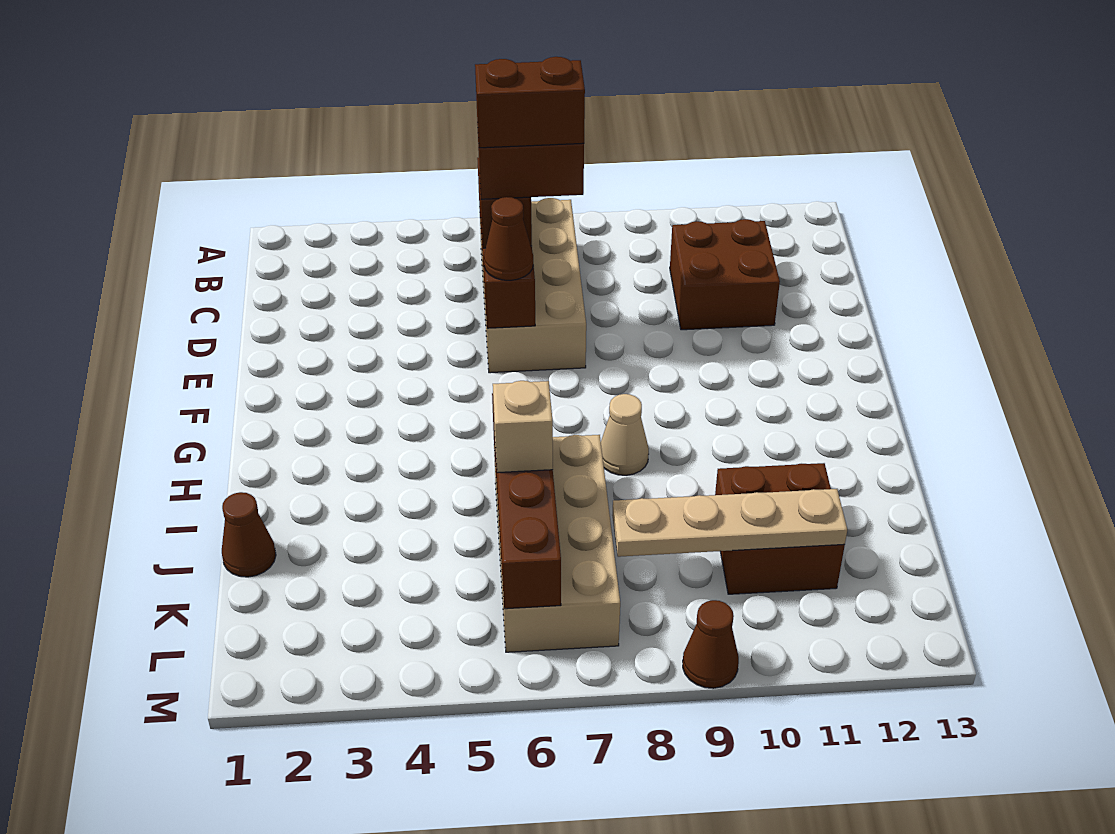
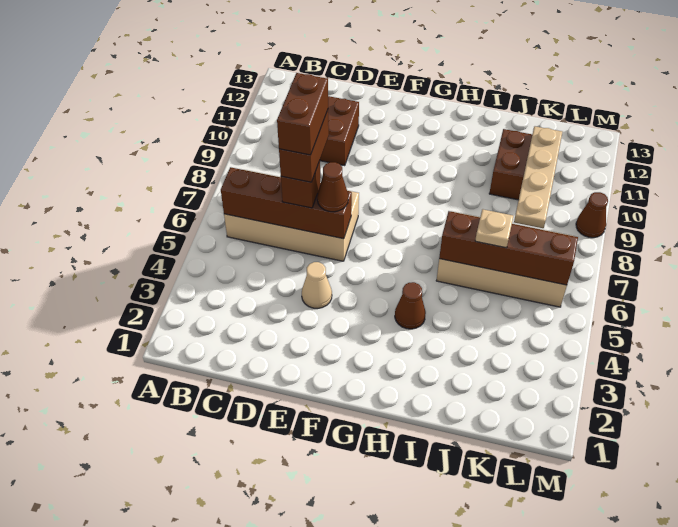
tan 1x1 cone [601,394,649,475] -> tan 1x1 cone moved to [302,262,332,308]
brown 1x1 cone [222,492,276,577] -> brown 1x1 cone moved to [395,282,426,329]
tan 1x1 brick [493,381,553,473] -> tan 1x1 plate [475,209,513,248]

